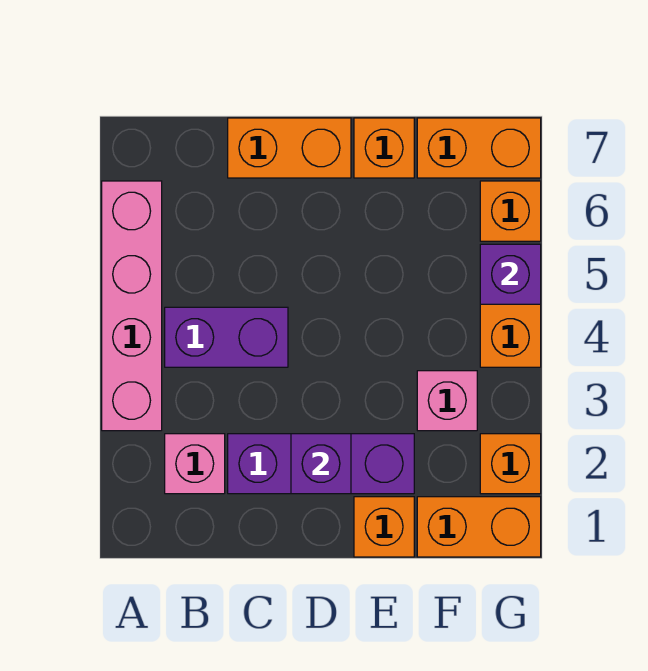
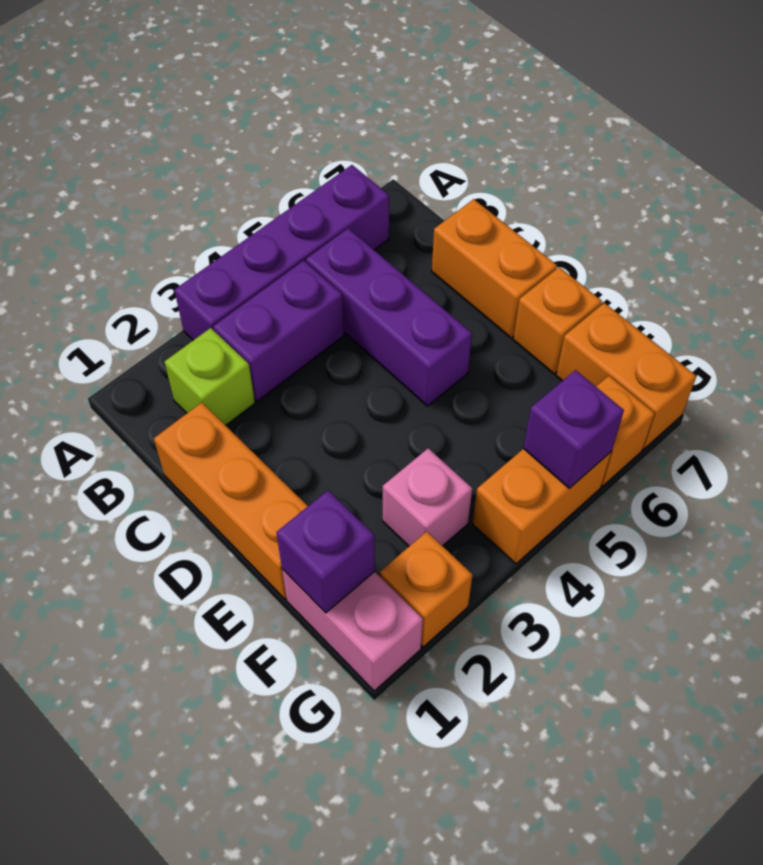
pink 1x4 brick [102,181,162,431] -> purple 1x4 brick [174,165,389,340]
pink 1x1 brick [165,434,225,494] -> lime 1x1 brick [164,328,255,425]
purple 1x2 brick [165,307,288,367] -> purple 1x2 brick turned to [213,261,344,401]
purple 1x3 brick [228,434,414,494] -> purple 1x3 brick moved to [306,228,472,406]
purple 1x1 brick [291,434,351,494] -> purple 1x1 brick moved to [276,491,375,613]
orange 1x1 brick [354,497,414,557] -> orange 1x3 brick [154,403,308,599]
orange 1x2 brick [417,497,541,557] -> pink 1x2 brick [282,569,423,691]

